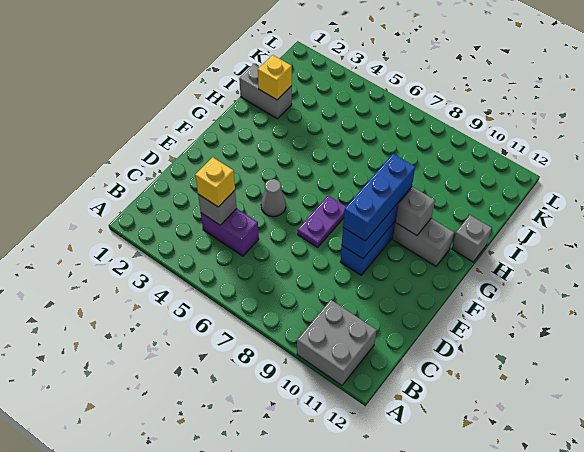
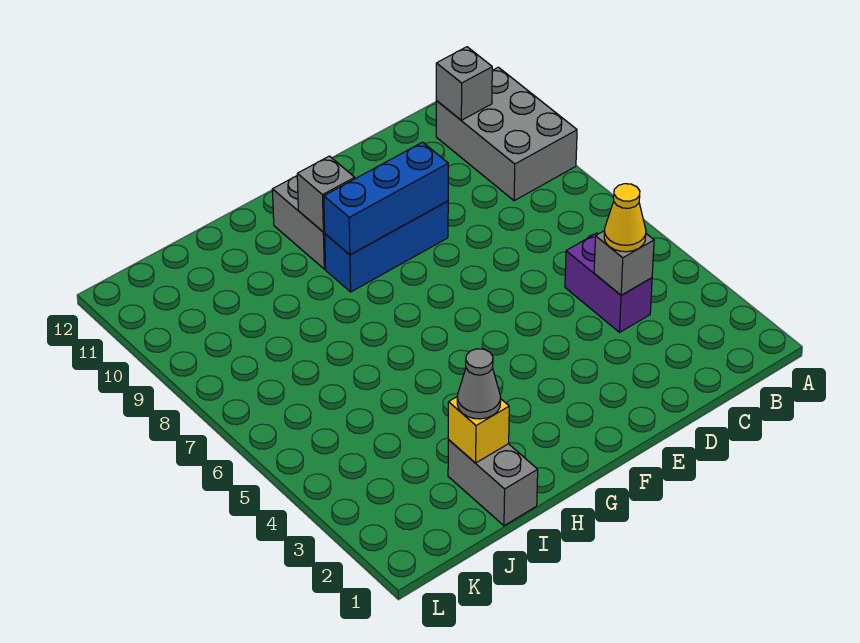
grey 2x2 brick [297,300,377,385] -> grey 2x3 brick [436,67,577,201]
yellow 1x1 brick [195,157,235,207] -> yellow 1x1 cone [604,184,646,252]
grey 1x1 cone [261,179,286,217] -> grey 1x1 cone moved to [457,349,501,419]
purple 1x2 plate [298,196,346,247] -> none
blue 1x3 brick [343,154,415,241] -> none
grey 1x1 brick [452,215,492,262] -> grey 1x1 brick moved to [436,47,492,120]

